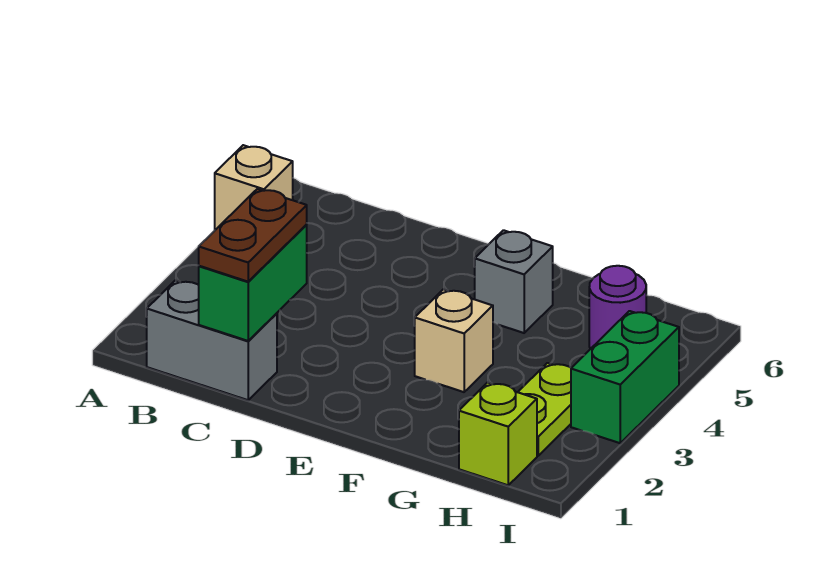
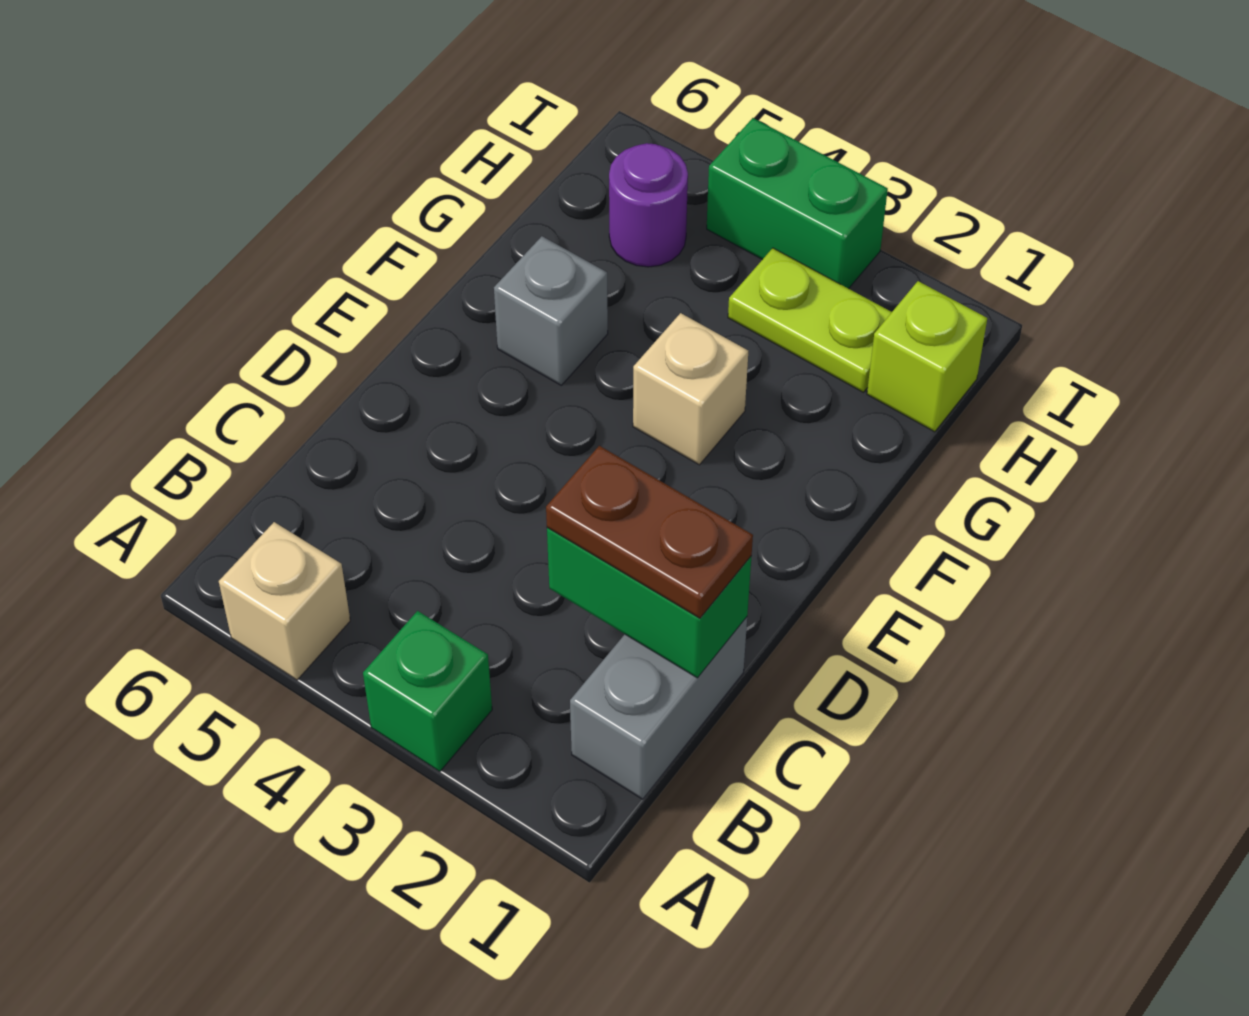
none -> green 1x1 brick [363,611,492,772]

